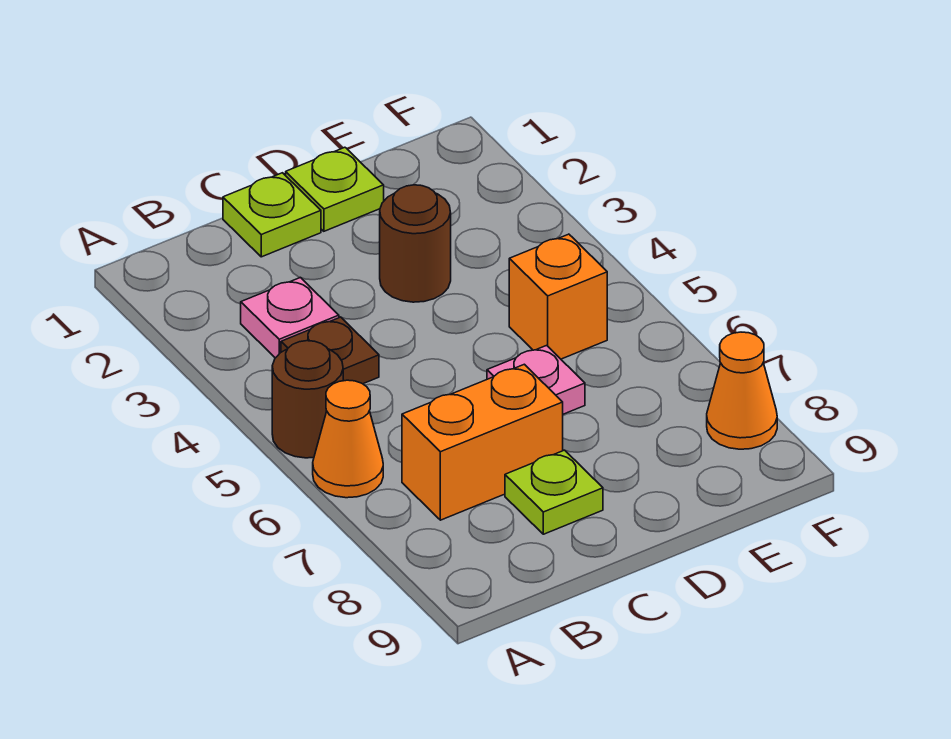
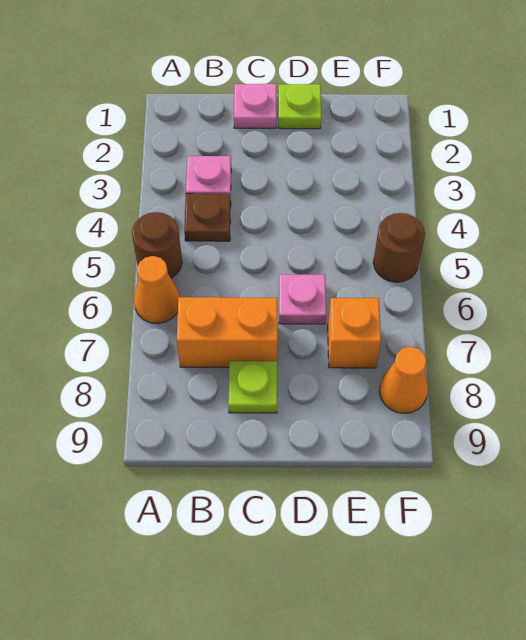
lime 1x1 plate [223,173,321,257] -> pink 1x1 plate [234,84,277,128]
brown 1x1 round brick [380,185,451,302] -> brown 1x1 round brick moved to [373,213,425,282]
orange 1x1 brick [509,234,607,359] -> orange 1x1 brick moved to [328,298,381,368]

